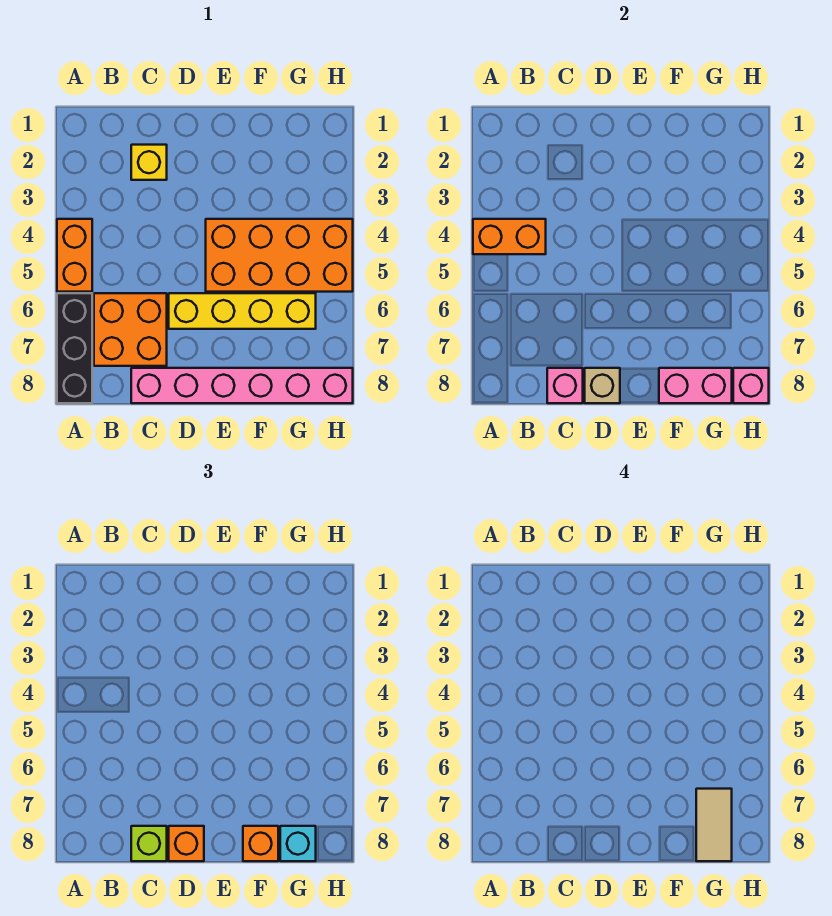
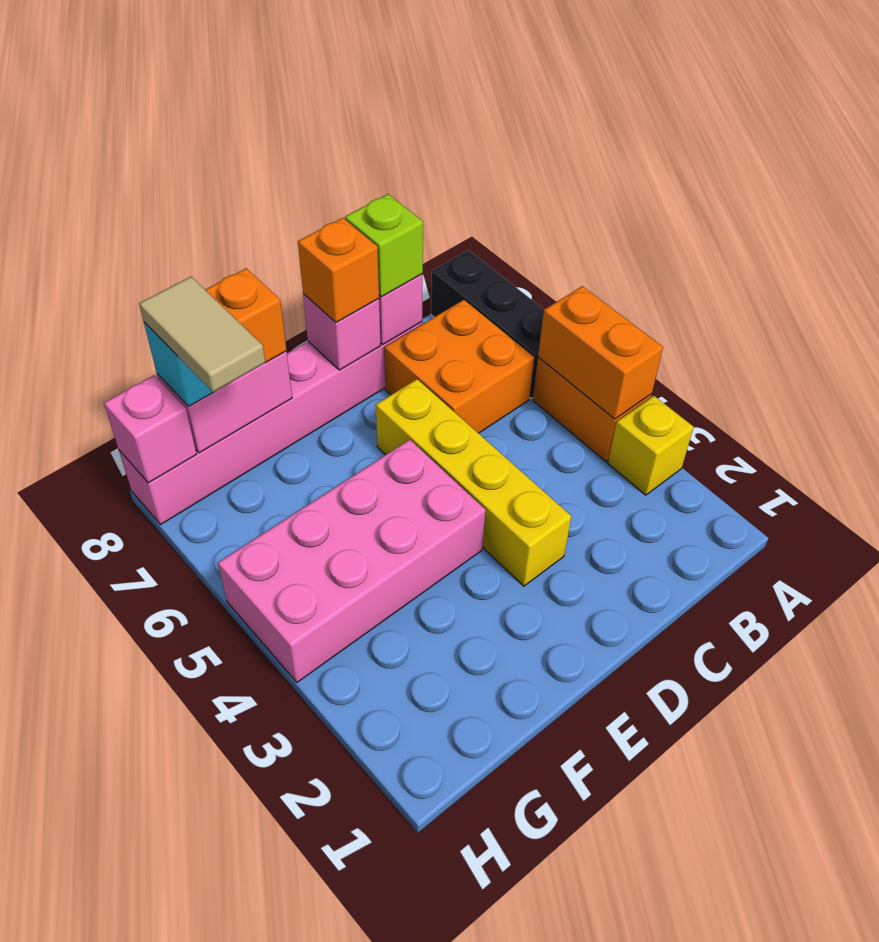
orange 1x2 brick [473,219,546,254] -> orange 1x2 brick turned to [538,286,663,419]
yellow 1x1 brick [131,145,167,180] -> yellow 1x1 brick moved to [608,396,694,495]
yellow 1x4 brick [169,293,316,329] -> yellow 1x4 brick turned to [376,379,571,586]
tan 1x1 brick [585,368,620,403] -> pink 1x1 brick [303,294,381,370]
orange 2x4 brick [206,219,353,292] -> pink 2x4 brick [218,440,486,682]

